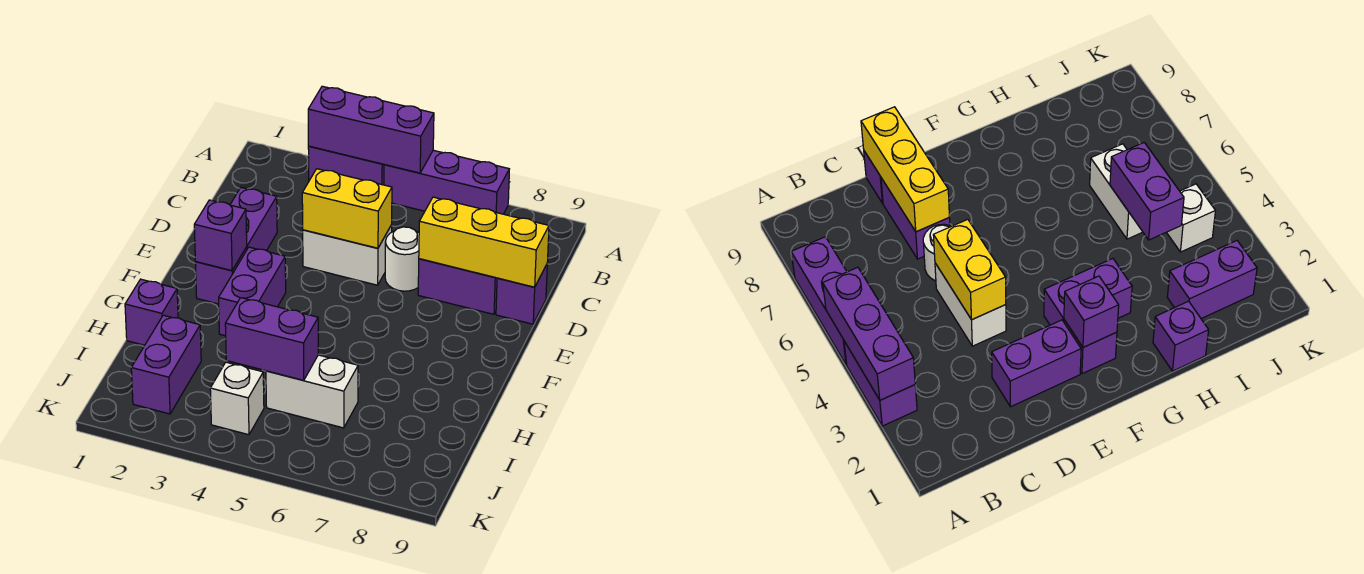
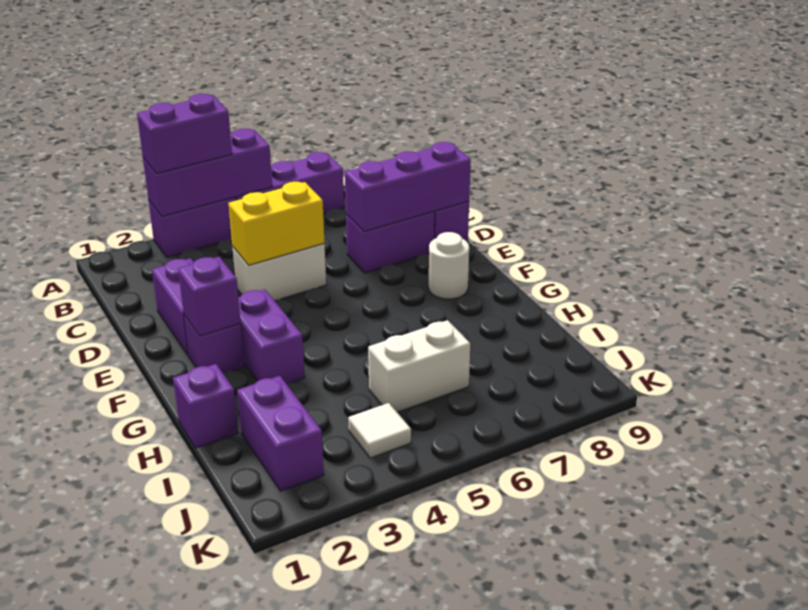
white 1x1 round brick [385,227,419,291] -> white 1x1 round brick moved to [429,232,469,299]
yellow 1x3 brick [419,197,549,287] -> purple 1x3 brick [345,142,471,232]
purple 1x2 brick [225,298,318,380] -> purple 1x2 brick moved to [137,94,232,174]
white 1x1 brick [210,362,264,435] -> white 1x1 tile [348,403,411,458]

